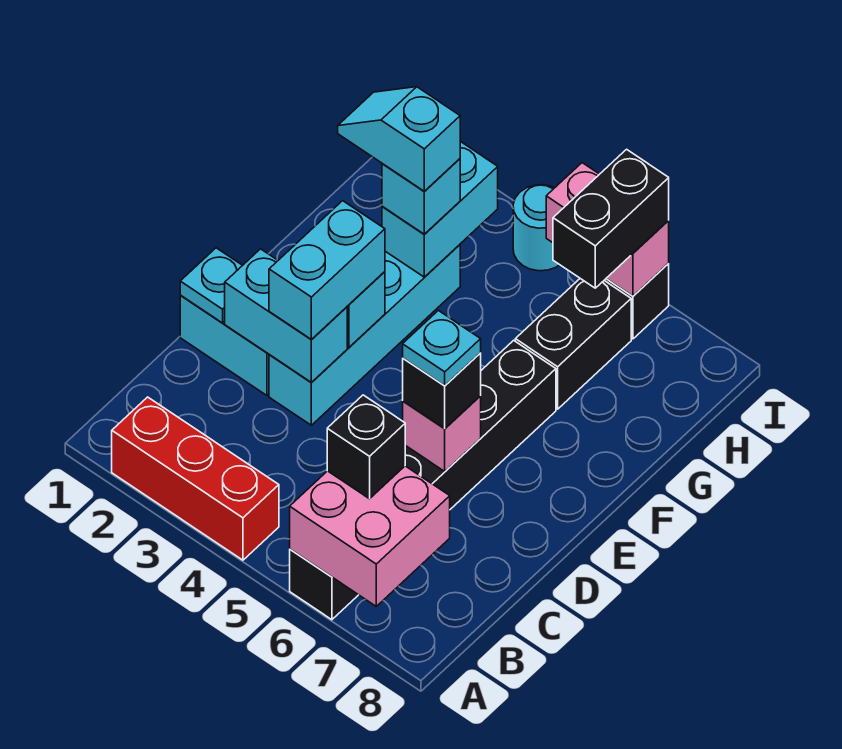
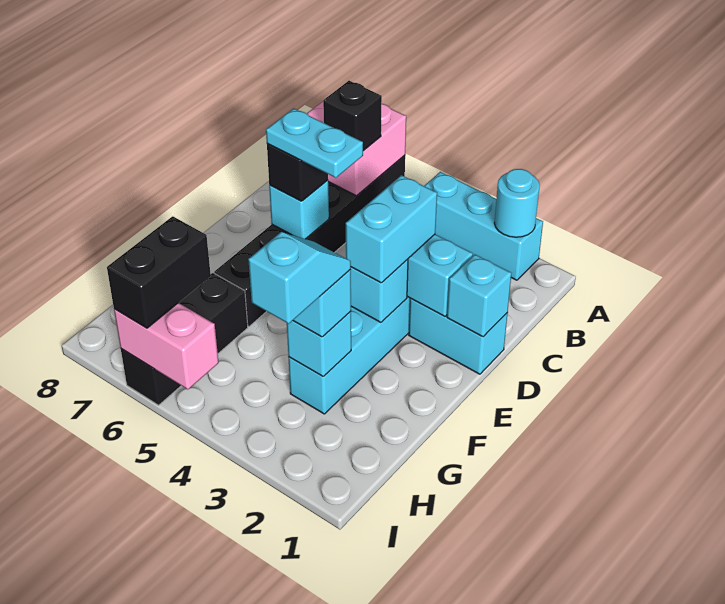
red 1x3 brick [112,397,279,560] -> cyan 1x3 brick [424,172,543,280]
cyan 1x1 plate [180,248,243,323] -> cyan 1x1 brick [447,254,511,337]
pink 1x1 brick [403,396,481,471] -> cyan 1x1 brick [269,180,329,239]
cyan 1x1 plate [403,311,481,386] -> cyan 1x2 plate [266,108,363,178]
cyan 1x2 slope [338,87,460,191] -> cyan 1x2 slope turned to [248,232,351,324]
cyan 1x2 brick [382,141,498,277] -> cyan 1x1 brick [287,311,351,377]
cyan 1x1 round brick [513,185,559,271] -> cyan 1x1 round brick moved to [494,169,540,237]

